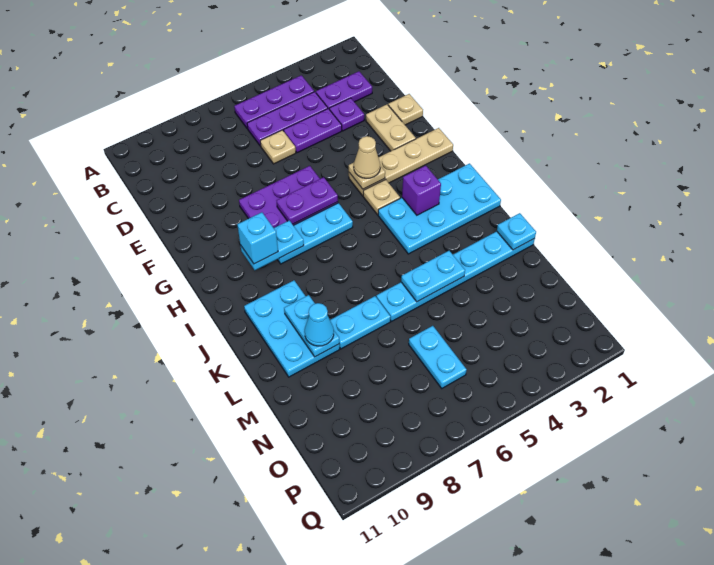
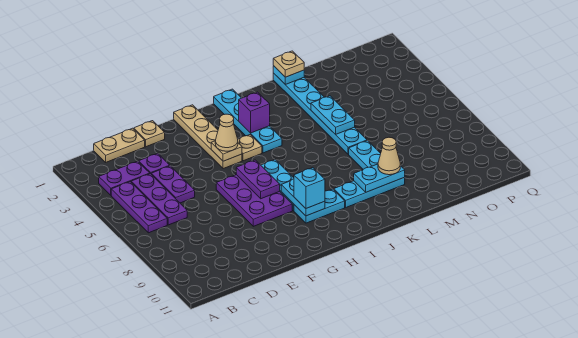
purple 1x2 plate [316,71,372,109] -> purple 1x2 plate turned to [99,161,150,195]
tan 1x1 plate [260,130,296,164] -> tan 1x1 plate moved to [273,51,304,77]
tan 1x2 plate [366,105,416,151] -> tan 1x2 plate moved to [94,128,145,162]
cyan 2x4 plate [378,163,501,254] -> cyan 1x4 plate [214,89,282,153]
cyan 2x3 plate [244,280,340,377] -> cyan 1x3 plate [334,177,405,207]
cyan 1x1 cone [305,303,334,346] -> tan 1x1 cone [378,137,400,175]
cyan 1x2 plate [409,326,467,388] -> cyan 1x2 plate moved to [294,189,345,223]

